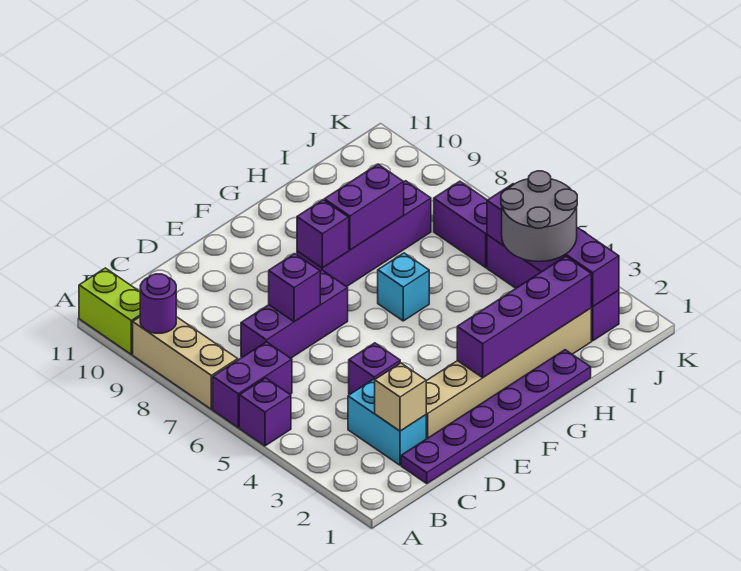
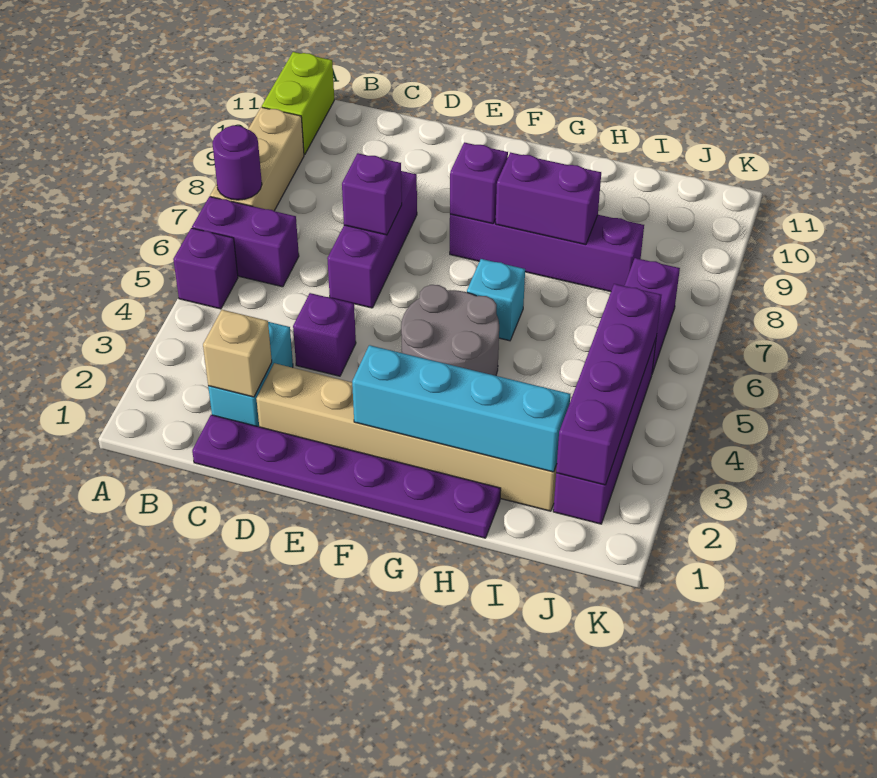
purple 1x1 round brick [140,274,176,333] -> purple 1x1 round brick moved to [212,125,262,200]
purple 1x3 brick [241,270,348,358] -> purple 1x3 brick turned to [327,171,417,308]
purple 1x4 brick [457,256,591,378] -> cyan 1x4 brick [352,345,570,472]
grey 2x2 round brick [501,171,577,262] -> grey 2x2 round brick moved to [401,285,499,376]

